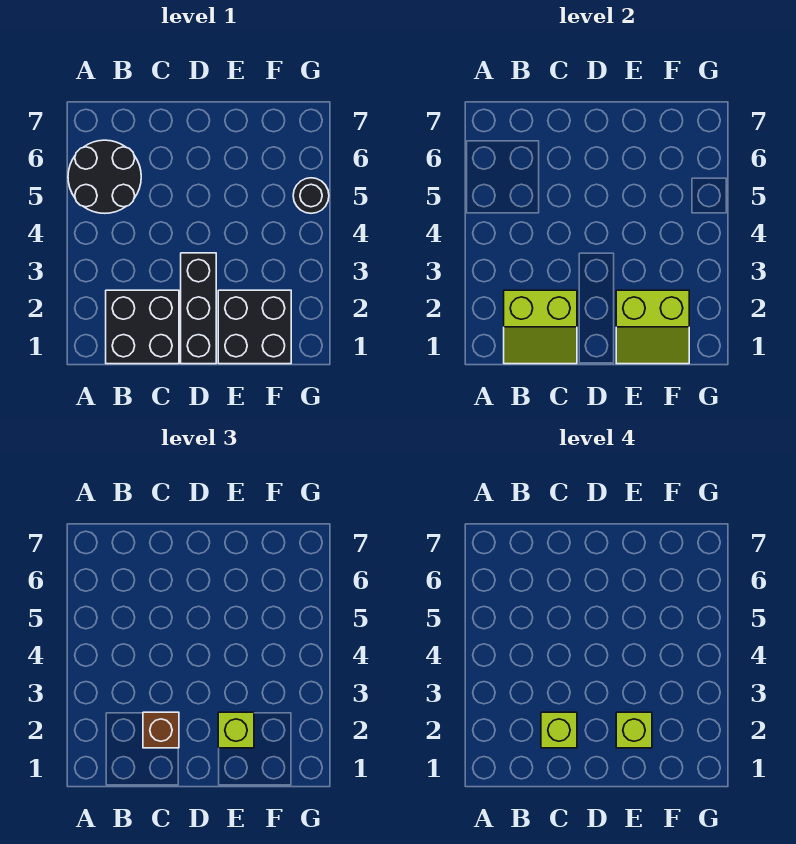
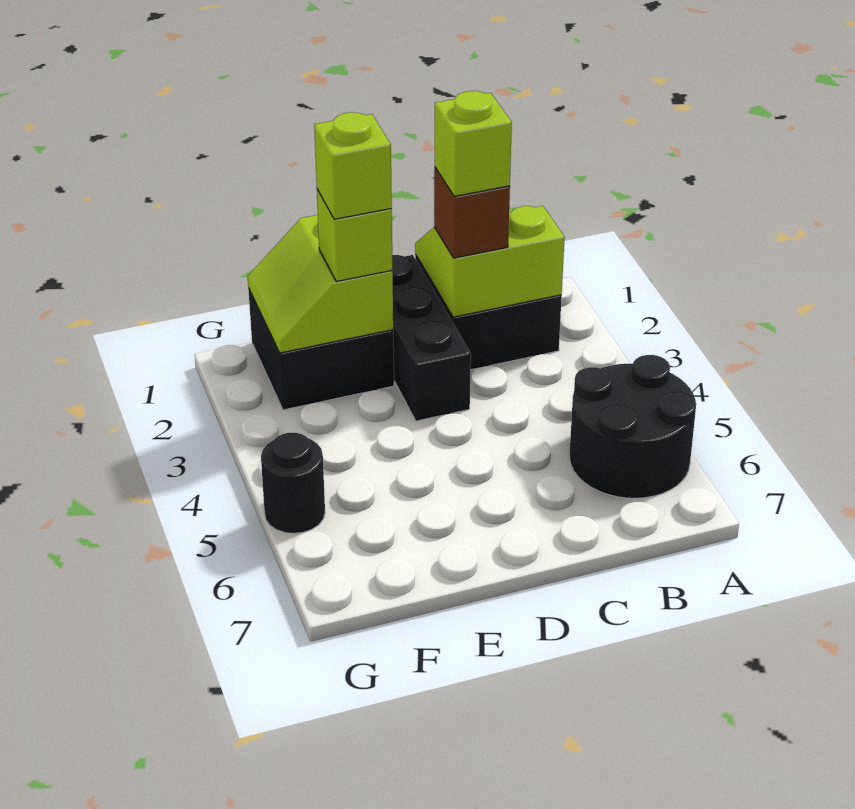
lime 2x2 slope [616,290,689,364] -> lime 2x2 slope turned to [248,215,393,353]

